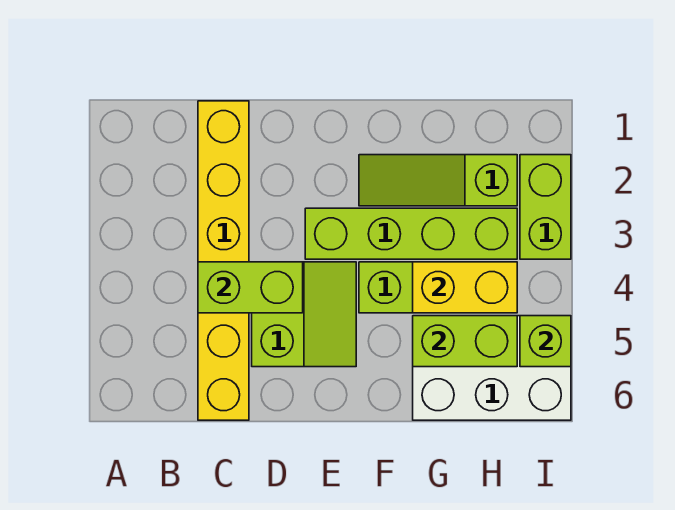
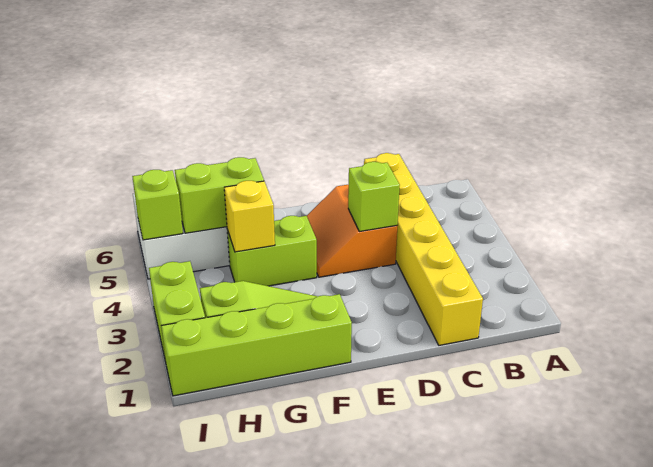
lime 1x2 brick [198,262,303,313] -> lime 1x1 brick [348,162,400,232]
lime 2x2 slope [252,262,356,367] -> orange 2x2 slope [307,184,397,277]
lime 1x4 brick [305,208,517,259] -> lime 1x4 brick moved to [161,294,352,396]
yellow 1x2 brick [413,262,517,313] -> yellow 1x1 brick [224,181,275,252]

